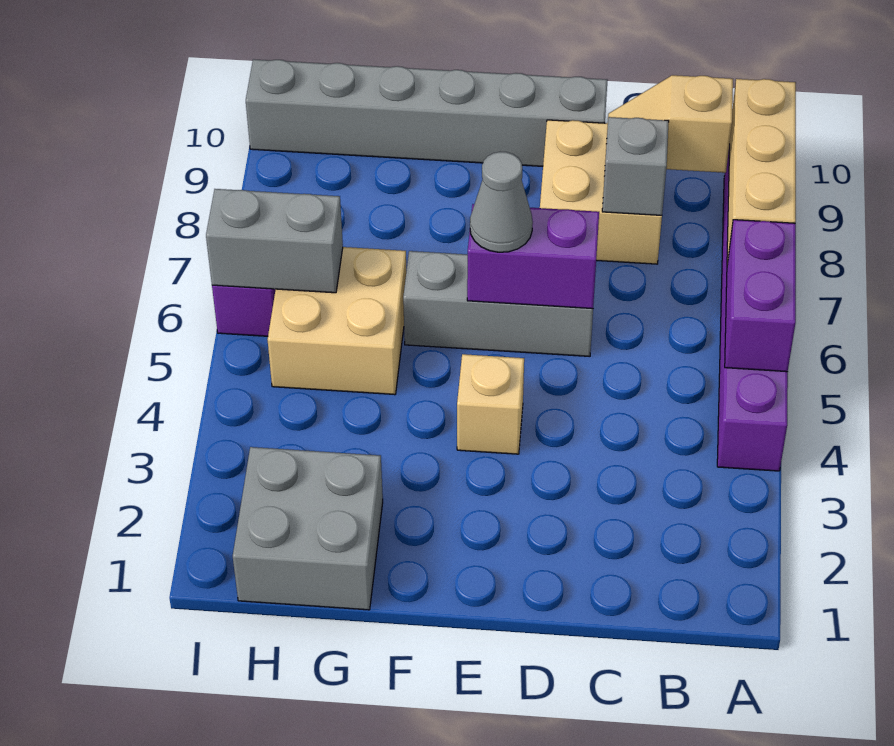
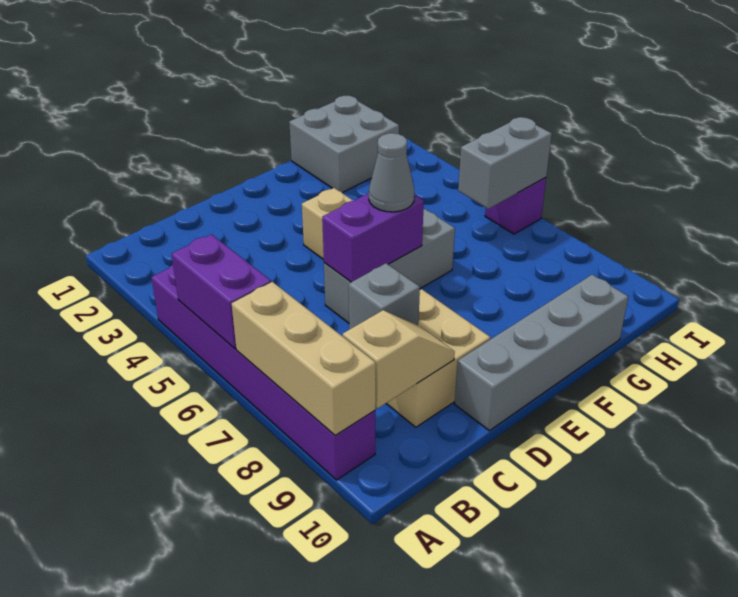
grey 1x6 brick [246,59,608,166] -> grey 1x4 brick [455,275,628,431]
tan 2x2 brick [268,247,406,395] -> none

